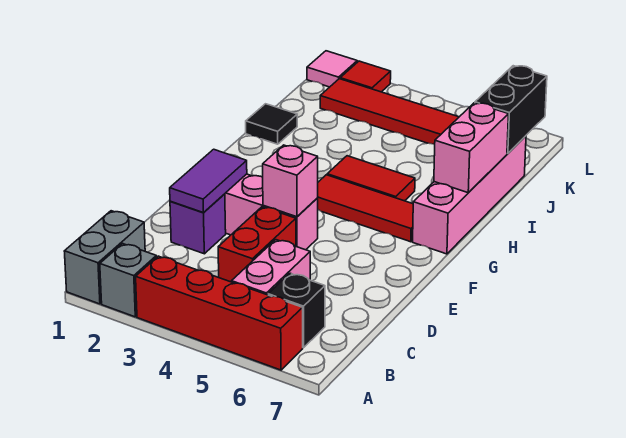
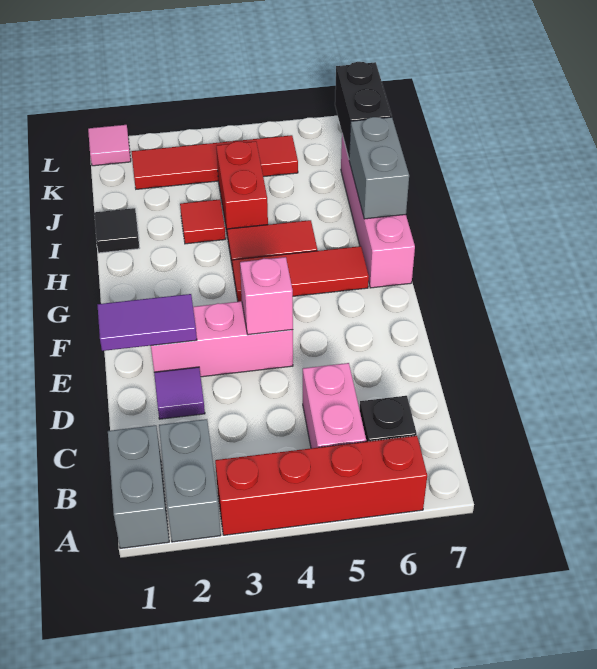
grey 1x1 brick [100,244,156,317] -> grey 1x2 brick [159,419,221,542]
red 1x2 brick [218,207,296,282] -> red 1x2 brick moved to [216,141,268,238]
purple 1x1 brick [170,194,226,254] -> purple 1x1 tile [154,367,205,419]
purple 1x2 tile [170,149,247,212] -> purple 1x2 tile turned to [97,294,197,351]
pink 1x2 brick [434,103,509,193] -> grey 1x2 brick [349,117,409,219]
red 1x1 tile [340,61,391,92] -> red 1x1 tile moved to [180,199,226,244]

